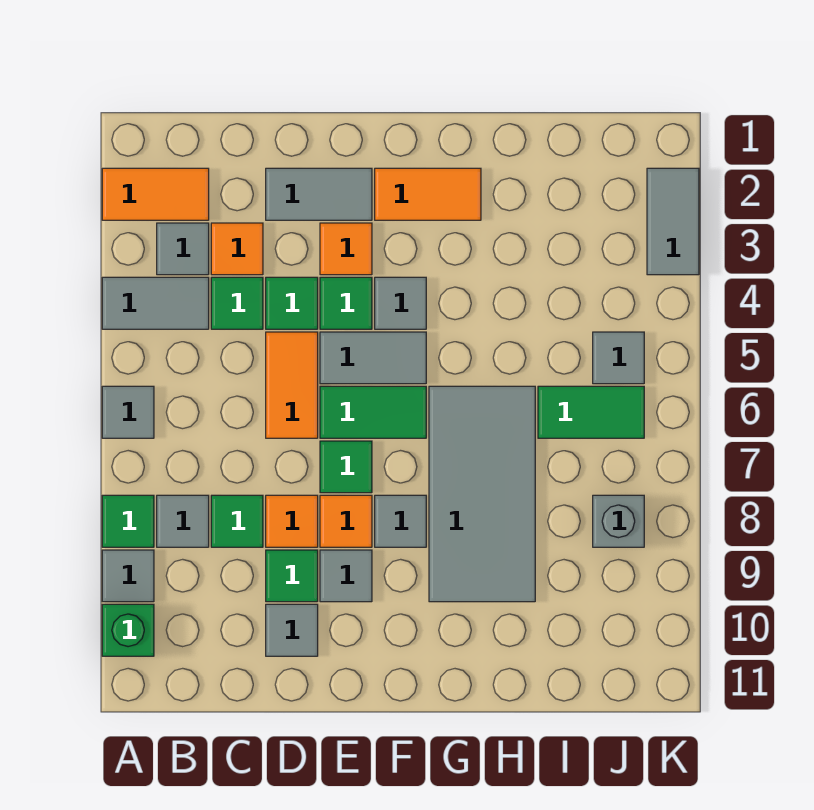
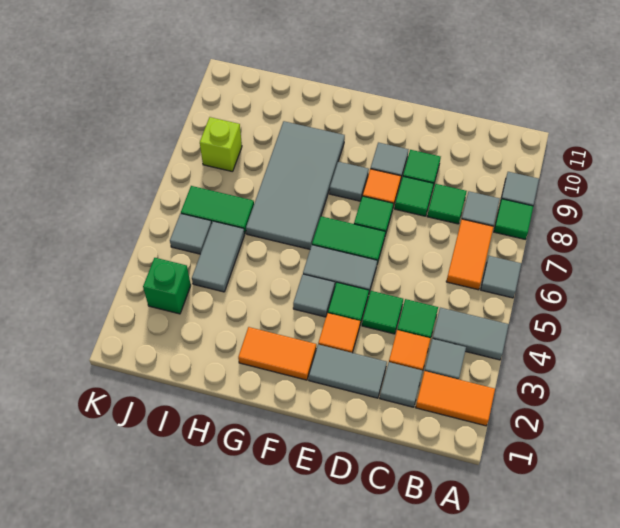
green 1x1 brick [102,604,154,656] -> green 1x1 brick moved to [143,258,191,314]
orange 1x2 tile [266,332,318,438] -> orange 1x2 tile moved to [446,219,494,290]
orange 1x1 tile [266,495,318,547] -> green 1x1 tile [395,176,434,216]
grey 1x1 tile [266,604,318,656] -> grey 1x1 tile moved to [380,362,423,407]
grey 1x1 brick [593,495,644,547] -> lime 1x1 brick [200,117,242,172]
grey 1x2 tile [647,168,699,275] -> grey 1x2 tile moved to [192,221,244,292]

